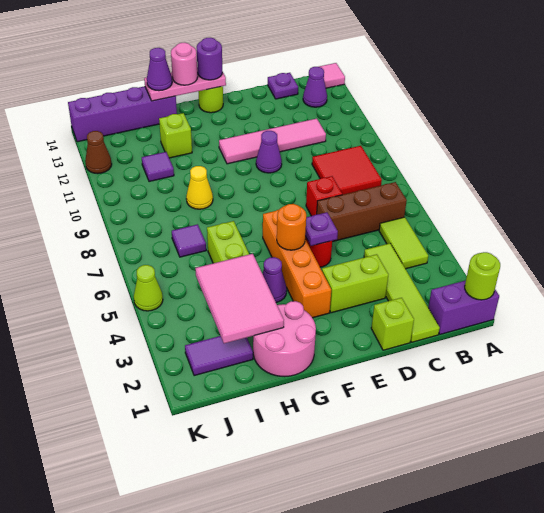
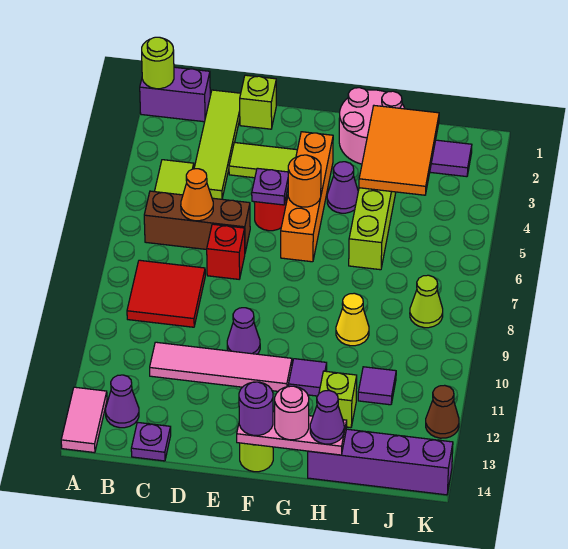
pink 1x1 tile [319,63,345,88] -> pink 1x2 tile [61,387,107,453]
none -> orange 1x1 cone [181,169,213,221]
lime 1x2 brick [322,254,388,313] -> lime 1x2 tile [229,143,297,178]
pink 2x3 tile [195,254,284,343] -> orange 2x3 tile [359,106,439,195]
purple 1x1 tile [172,224,206,257] -> purple 1x1 tile moved to [289,359,327,396]
lime 1x1 cone [134,265,163,311] -> lime 1x1 cone moved to [410,275,443,328]

